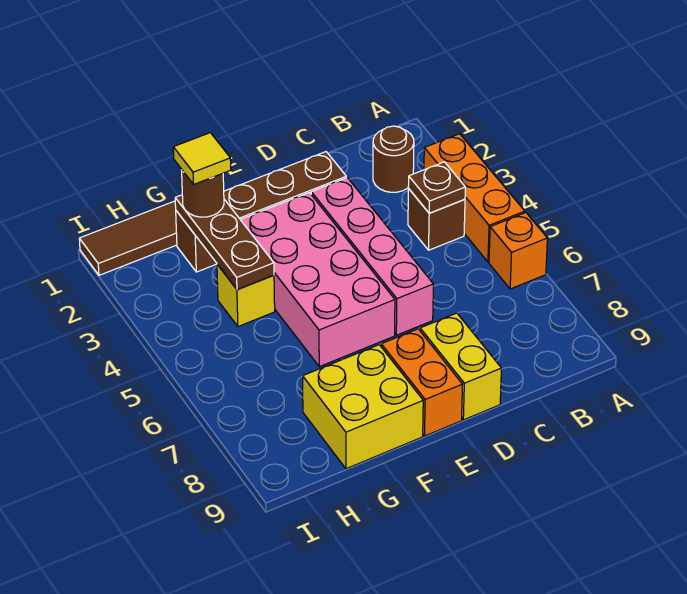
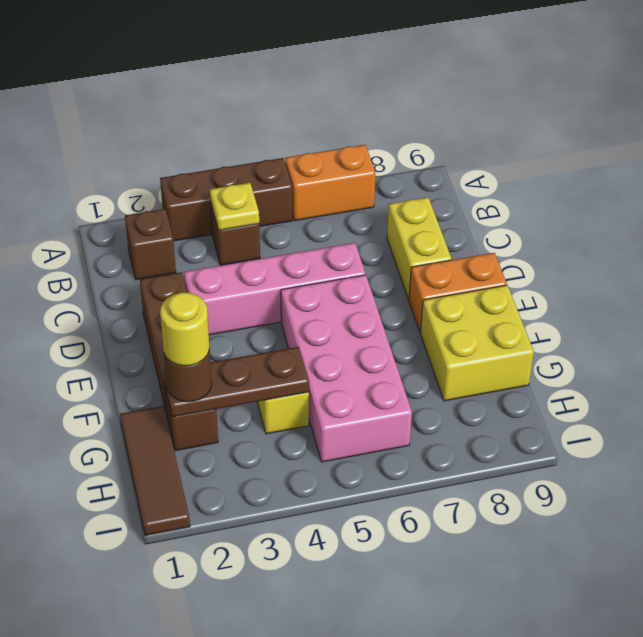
orange 1x3 brick [424,134,525,262] -> brown 1x3 brick [160,158,293,241]
orange 1x1 brick [489,213,547,289] -> orange 1x2 brick [285,145,375,221]
brown 1x1 round brick [373,126,414,192] -> brown 1x1 brick [125,209,176,280]
brown 1x1 plate [408,162,465,213] -> yellow 1x1 plate [210,183,259,230]
yellow 1x2 brick [420,313,501,420] -> yellow 1x2 brick turned to [387,197,451,300]
pink 2x4 brick [240,193,395,367] -> pink 2x4 brick turned to [281,275,412,462]
yellow 1x1 tile [173,133,231,184] -> yellow 1x1 round brick [160,293,210,366]

